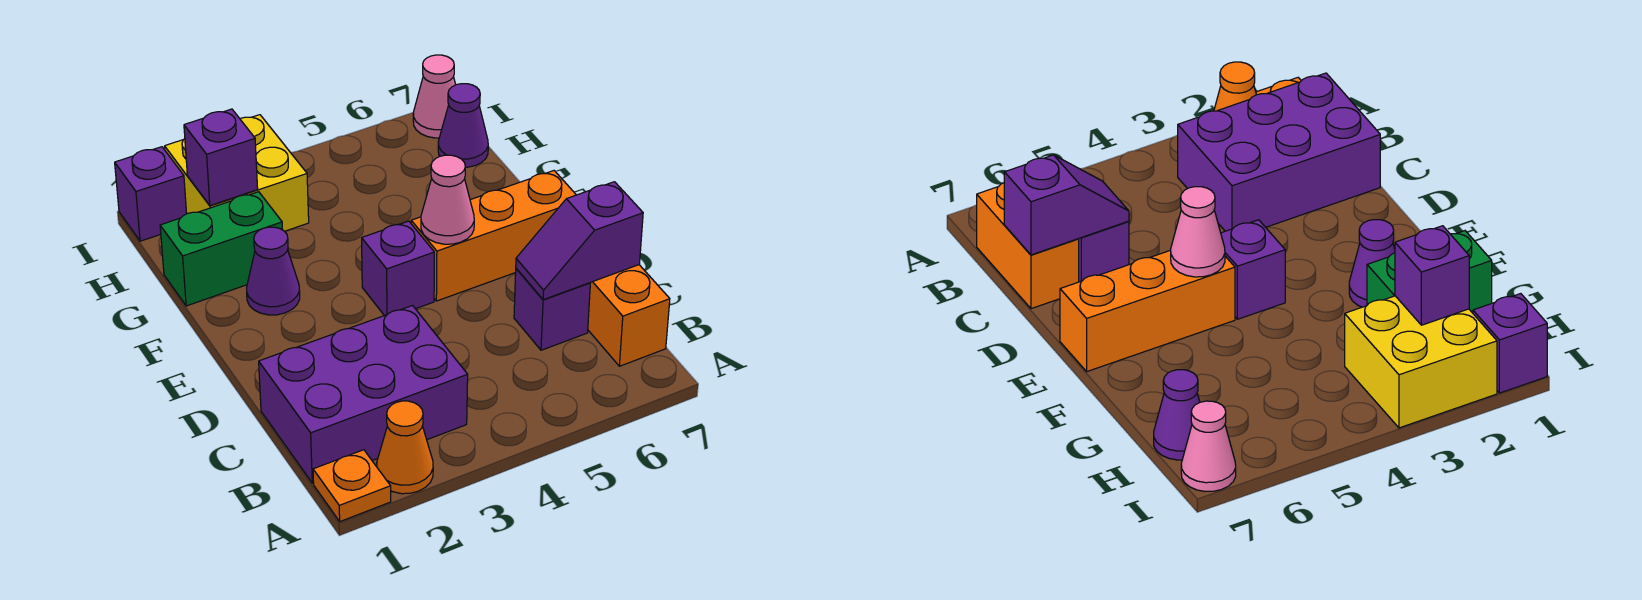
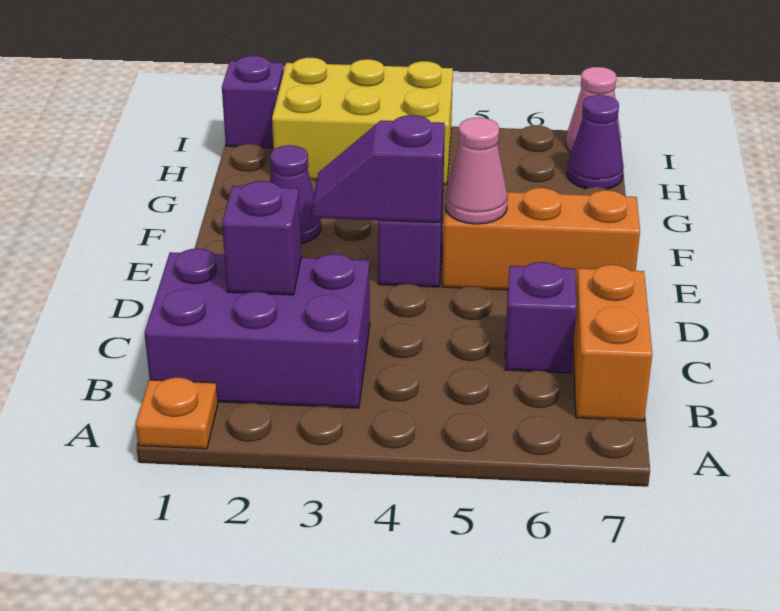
orange 1x1 cone [377,401,433,494] -> none
purple 1x2 slope [516,182,643,300] -> purple 1x2 slope moved to [312,115,445,223]
green 1x2 brick [160,192,283,306] -> none
yellow 2x2 brick [165,115,309,231] -> yellow 2x3 brick [272,58,453,185]
purple 1x1 brick [184,109,258,206] -> purple 1x1 brick moved to [222,181,301,295]

